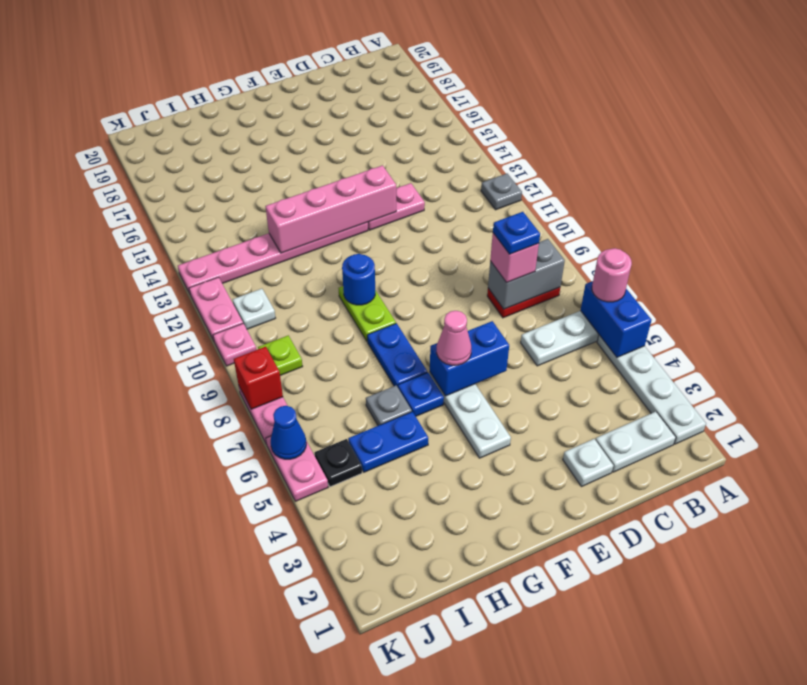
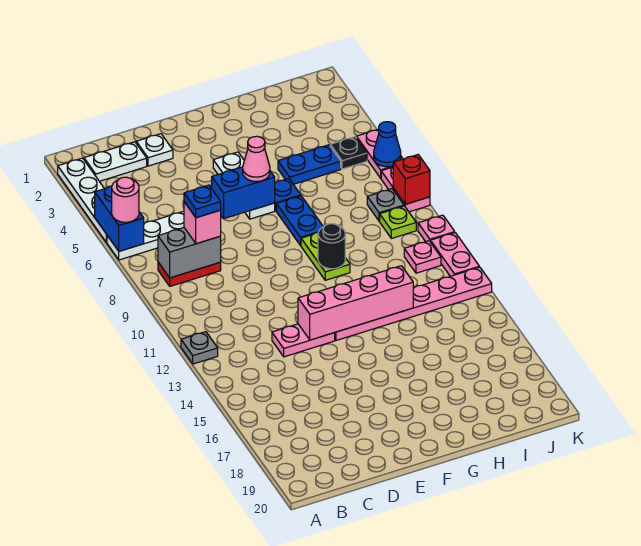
blue 1x1 round brick [342,254,375,305] -> black 1x1 round brick [318,224,345,269]
grey 1x1 plate [366,386,412,426] -> grey 1x1 plate moved to [367,189,404,221]
white 1x1 plate [233,289,275,329] -> pink 1x1 plate [404,241,441,273]

